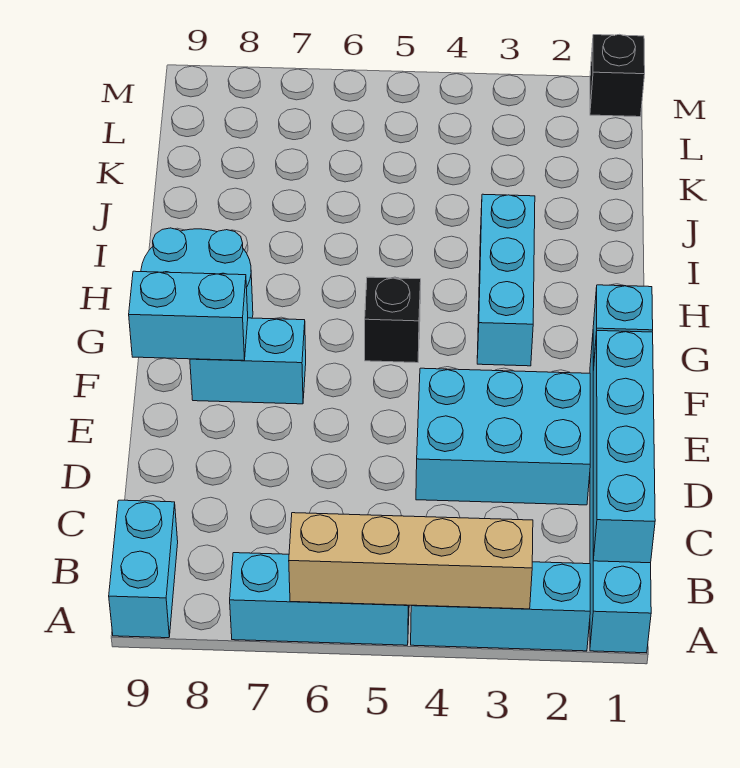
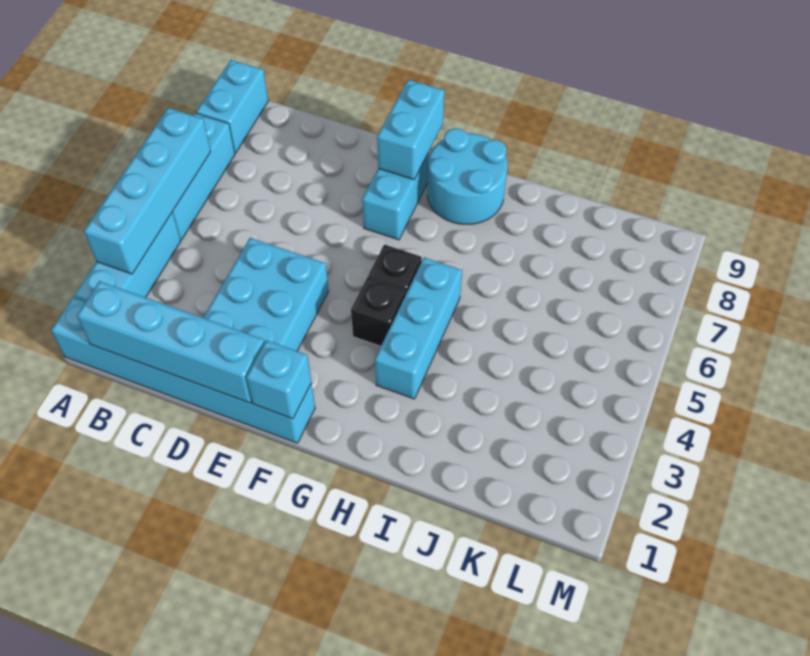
tan 1x4 brick [289,513,533,609] -> cyan 1x4 brick [84,108,211,274]
cyan 1x2 brick [109,500,178,638] -> cyan 1x2 brick turned to [196,60,268,153]
cyan 1x3 brick [477,194,535,366] -> cyan 1x3 brick turned to [375,258,462,399]
black 1x1 brick [590,34,645,117] -> black 1x1 brick moved to [351,277,406,346]

